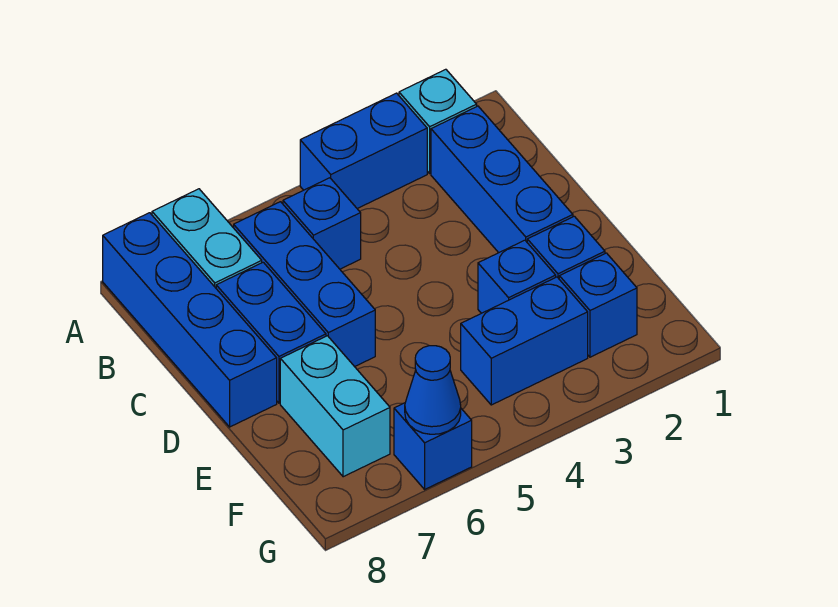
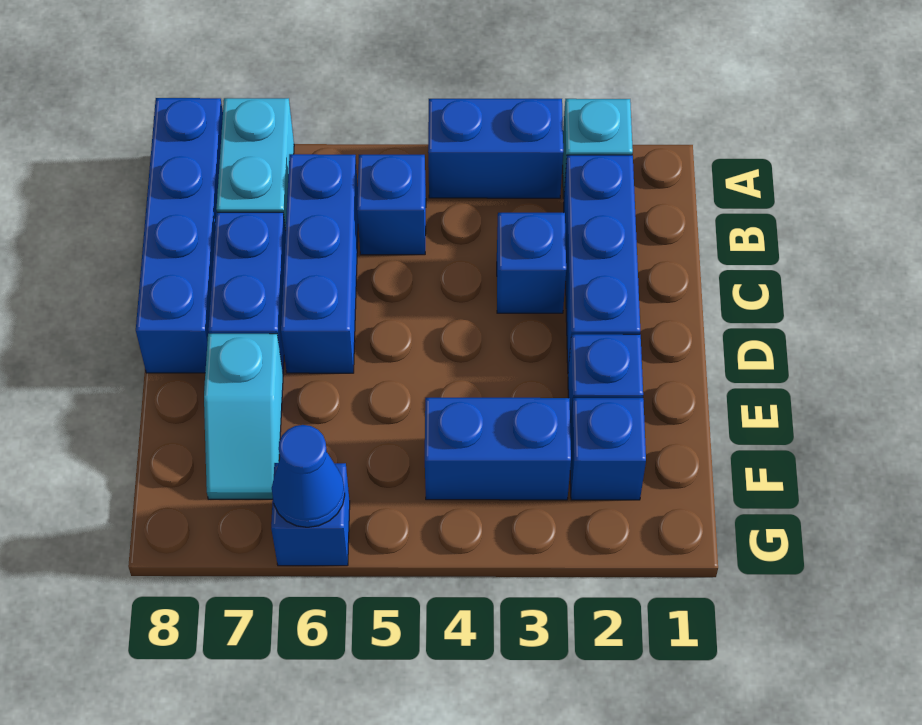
blue 1x1 brick [478,240,556,313] -> blue 1x1 brick moved to [497,213,566,313]
cyan 1x2 brick [280,336,390,477] -> cyan 1x2 slope [204,334,283,499]

